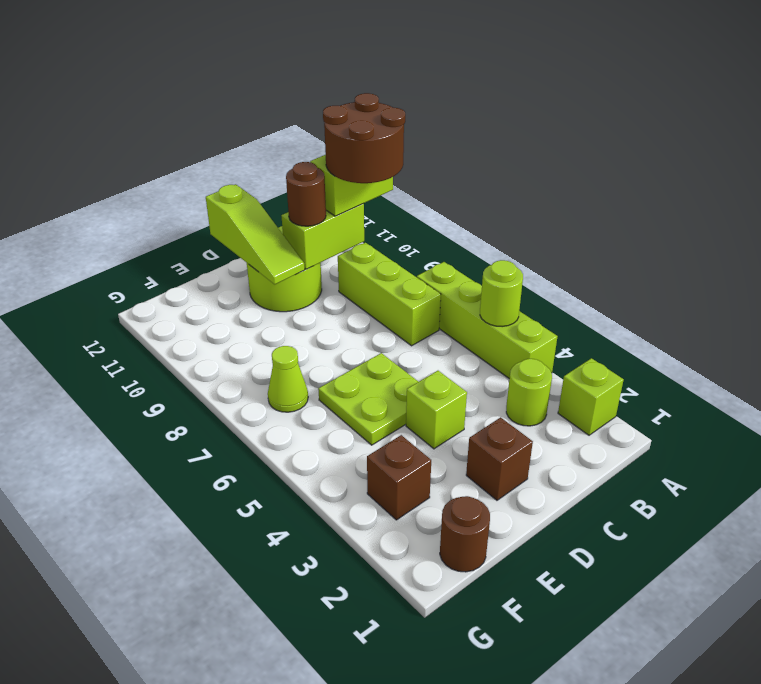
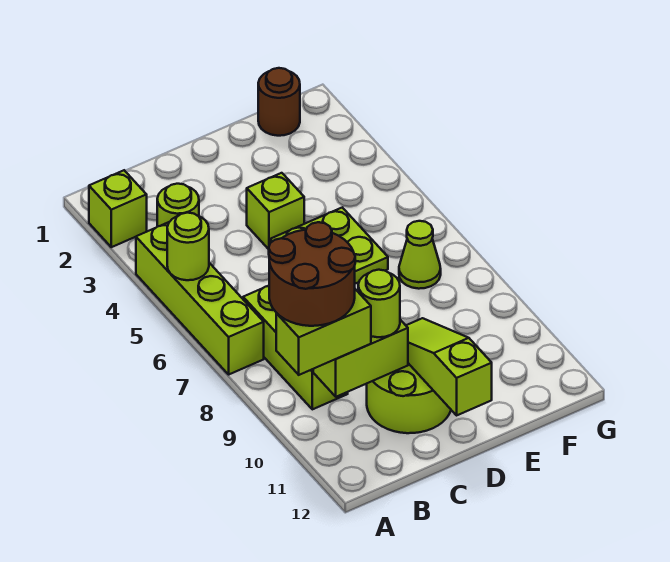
brown 1x1 round brick [286,162,326,226] -> lime 1x1 round brick [358,270,400,337]
brown 1x1 brick [466,417,533,500] -> none
brown 1x1 brick [367,435,431,520] -> none

